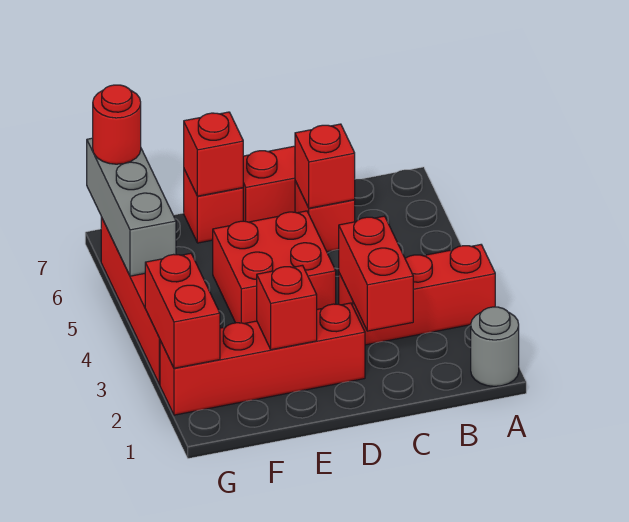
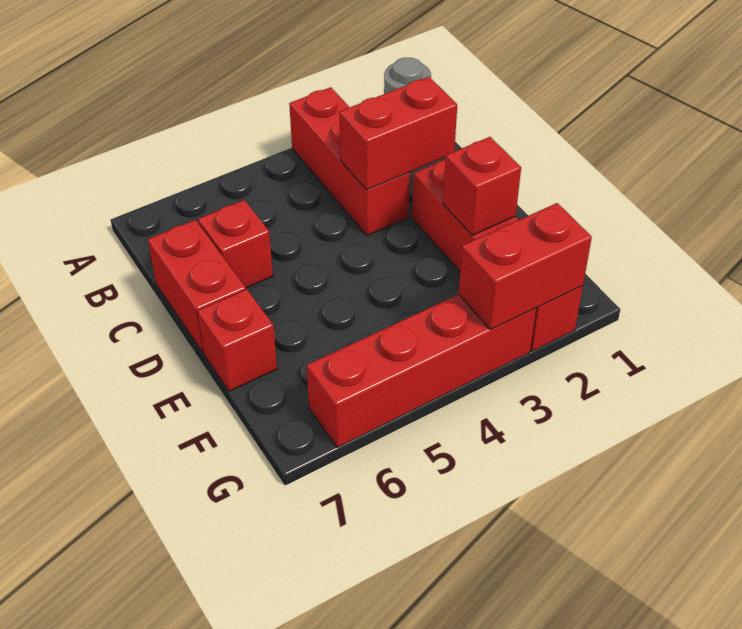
red 1x1 brick [295,124,355,208] -> none
red 2x2 brick [213,211,336,323] -> none
red 1x1 brick [184,112,243,196] -> none
grey 1x3 brick [87,138,176,276] -> none
red 1x1 round brick [93,85,141,164] -> none

